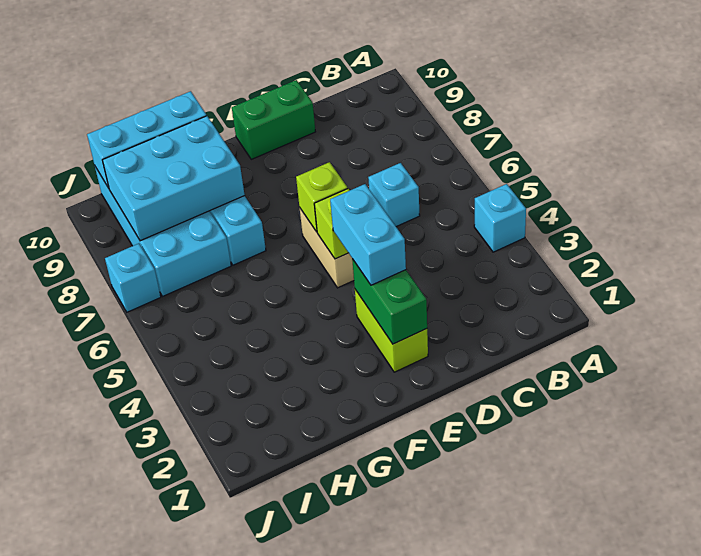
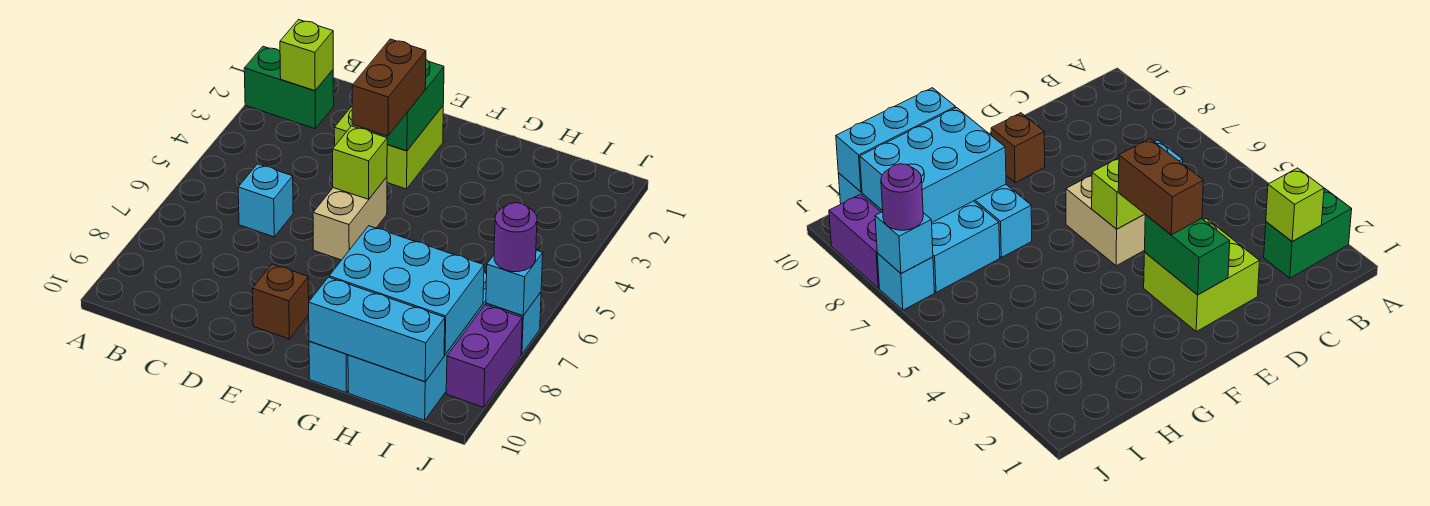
cyan 1x1 brick [474,184,526,252] -> cyan 1x1 brick moved to [486,250,543,316]
green 1x2 brick [232,80,315,159] -> green 1x2 brick moved to [244,46,334,129]
lime 1x2 brick [355,290,428,372] -> lime 2x2 brick [334,106,443,189]
cyan 1x2 brick [330,184,406,285] -> brown 1x2 brick [352,39,426,136]
lime 1x1 brick [296,162,348,232] -> lime 1x1 brick moved to [280,20,333,91]
none -> brown 1x1 brick [252,264,309,339]
none -> purple 1x1 round brick [494,203,537,272]
none -> purple 1x2 brick [446,305,522,407]

